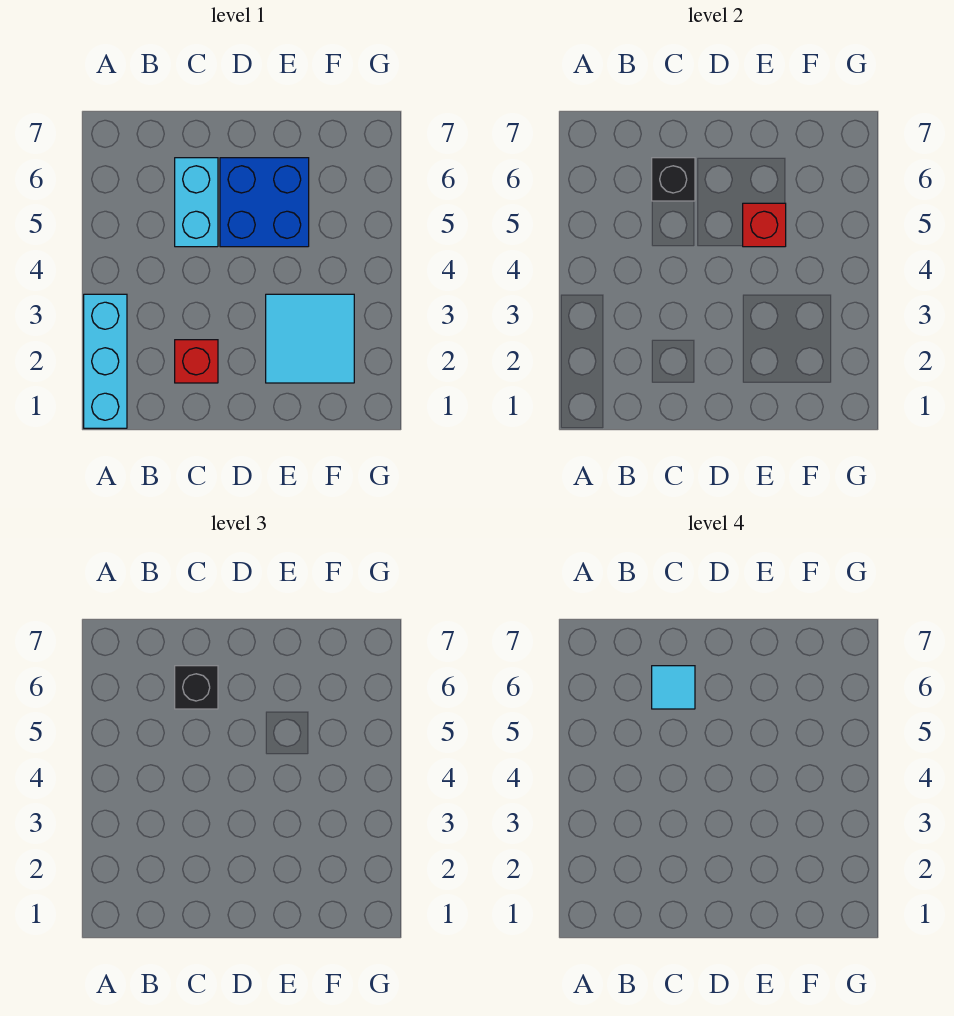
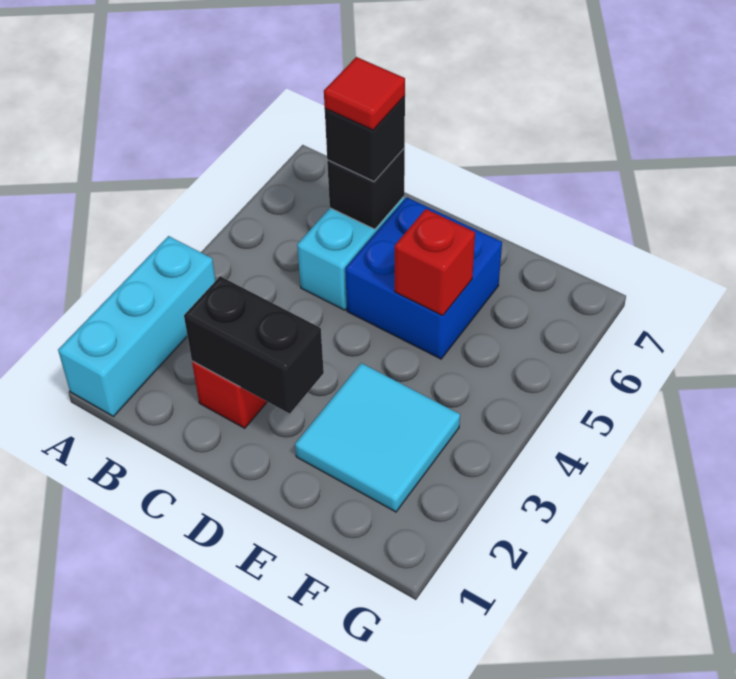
none -> black 1x2 brick [184,276,324,414]
cyan 1x1 tile [652,666,695,709] -> red 1x1 tile [324,57,405,130]

